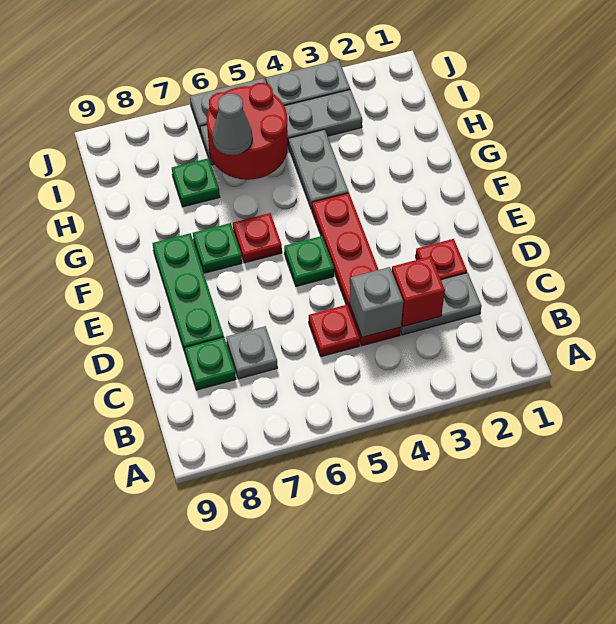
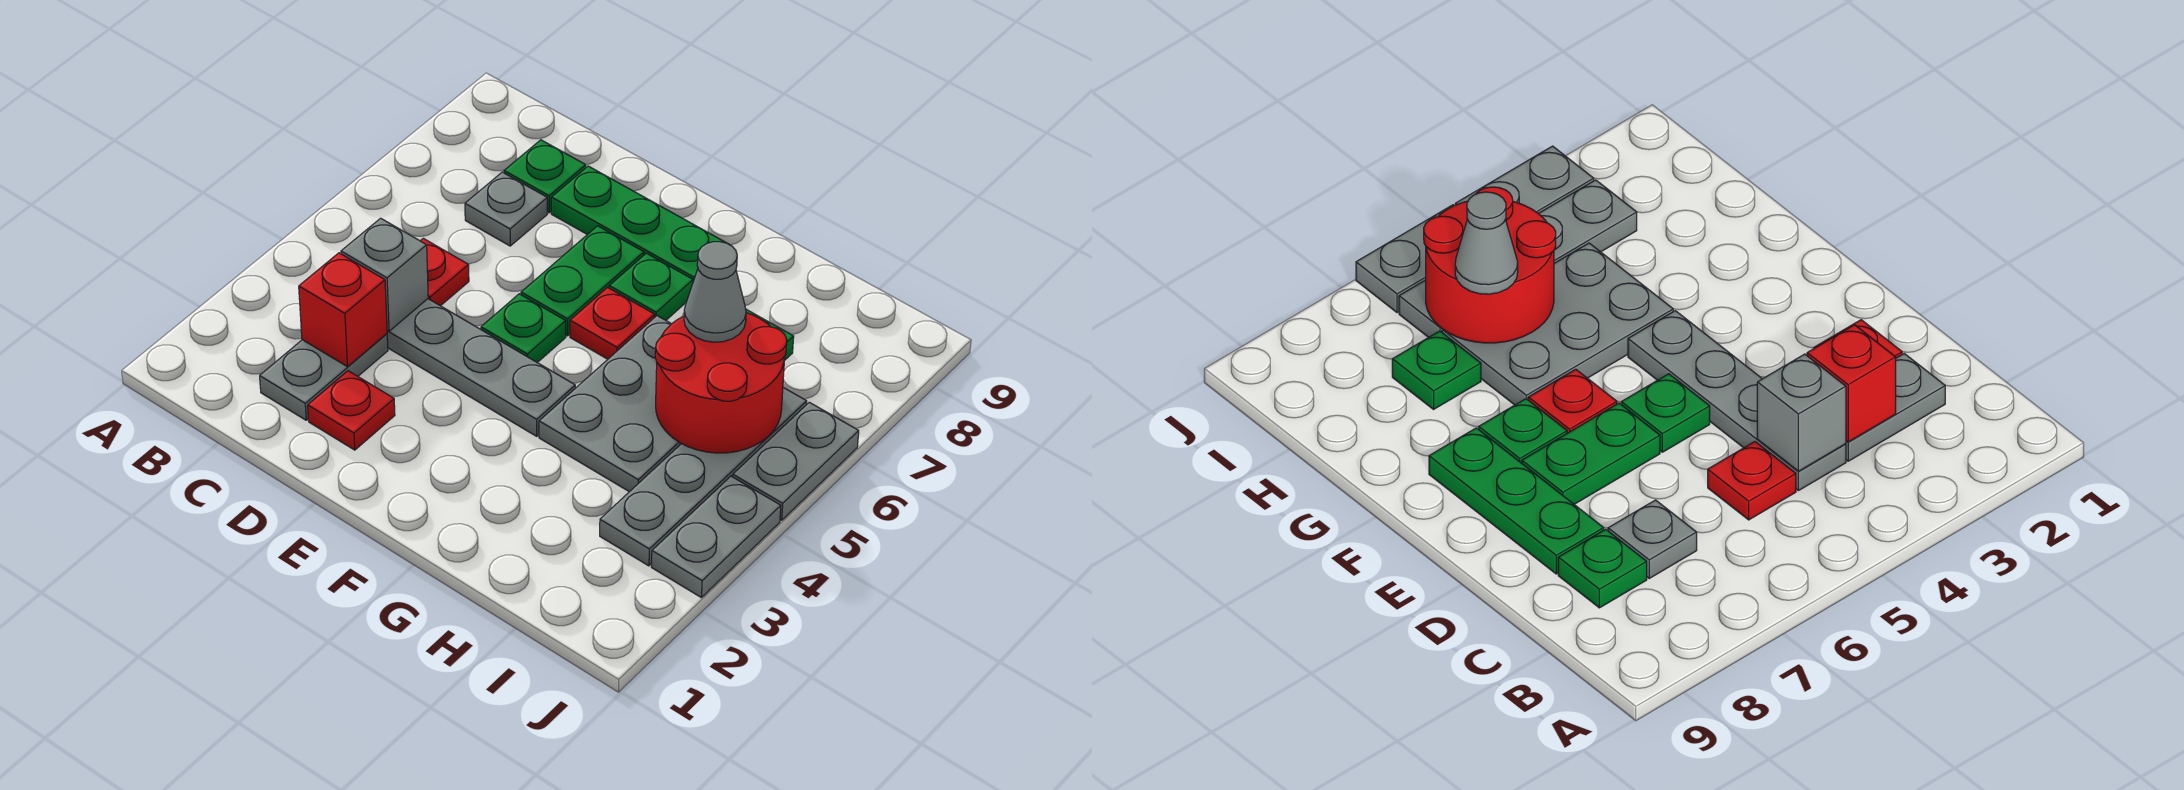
red 1x4 plate [312,193,401,346] -> grey 1x4 plate [387,299,575,436]
none -> green 1x2 plate [521,226,644,336]
grey 1x2 plate [288,129,349,210] -> grey 2x3 plate [539,316,681,492]

